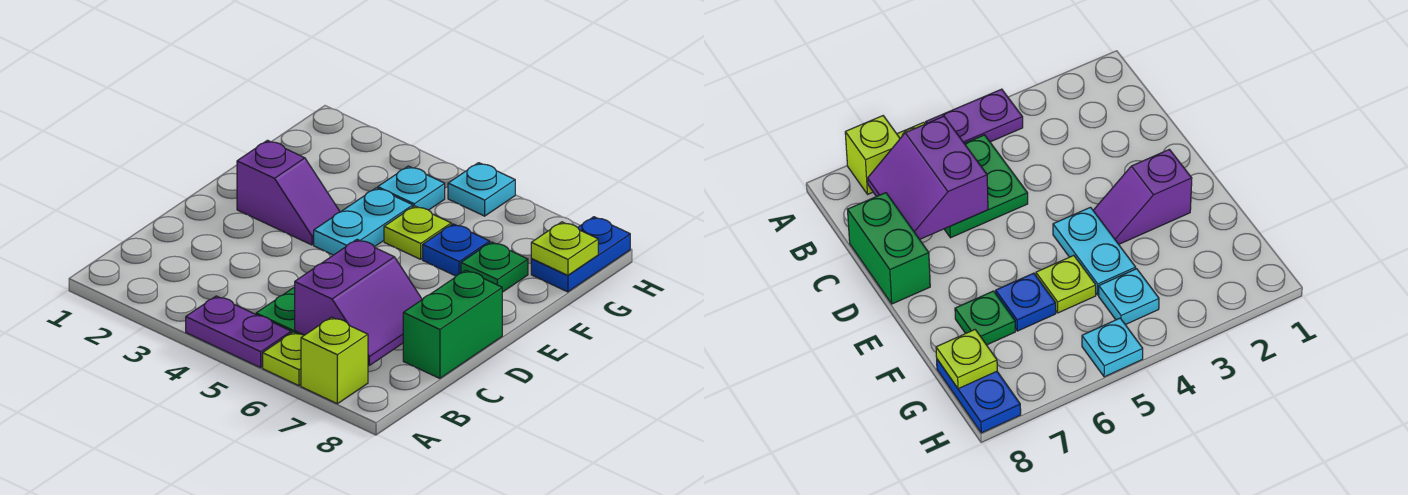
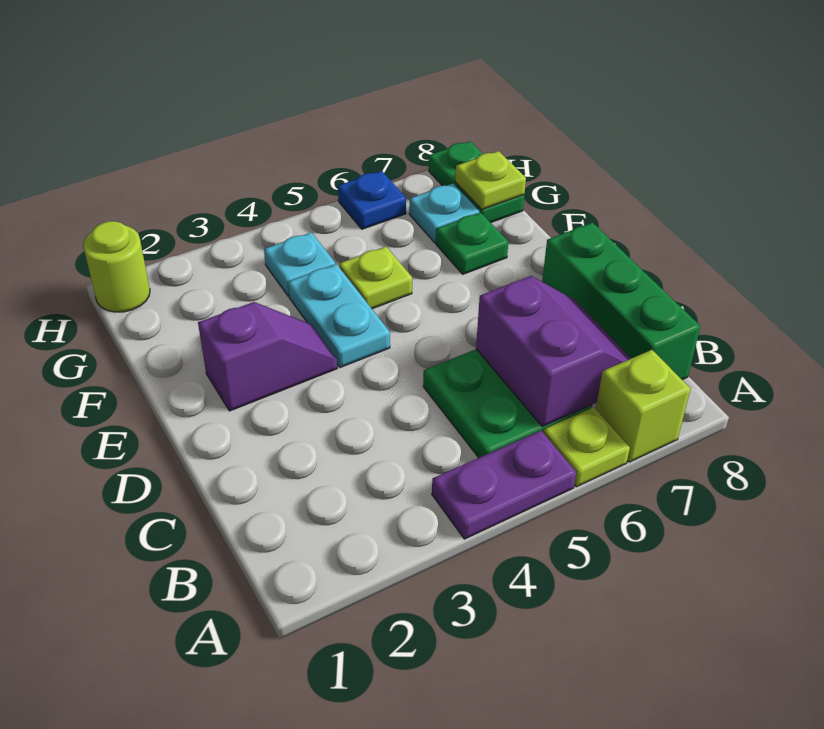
green 1x2 brick [403,270,502,378] -> green 1x3 brick [542,223,701,380]
blue 1x1 plate [423,224,490,276] -> blue 1x1 plate moved to [338,171,406,229]
blue 1x2 plate [531,217,630,292] -> green 1x2 plate [429,141,524,223]
none -> lime 1x1 round brick [83,221,150,312]
cyan 1x1 plate [448,163,515,216] -> cyan 1x1 plate moved to [409,184,479,243]

